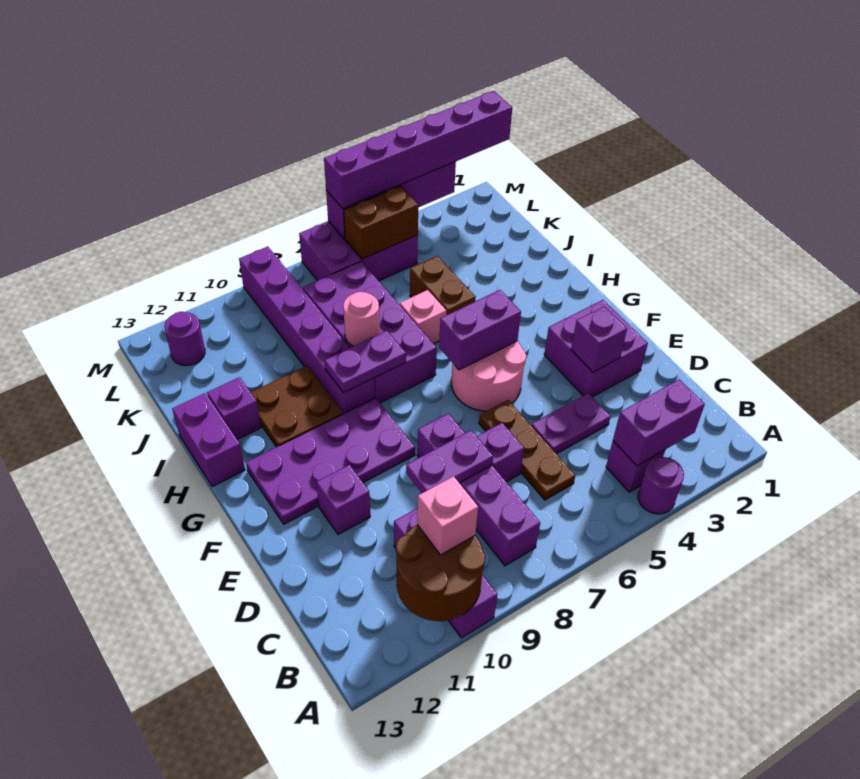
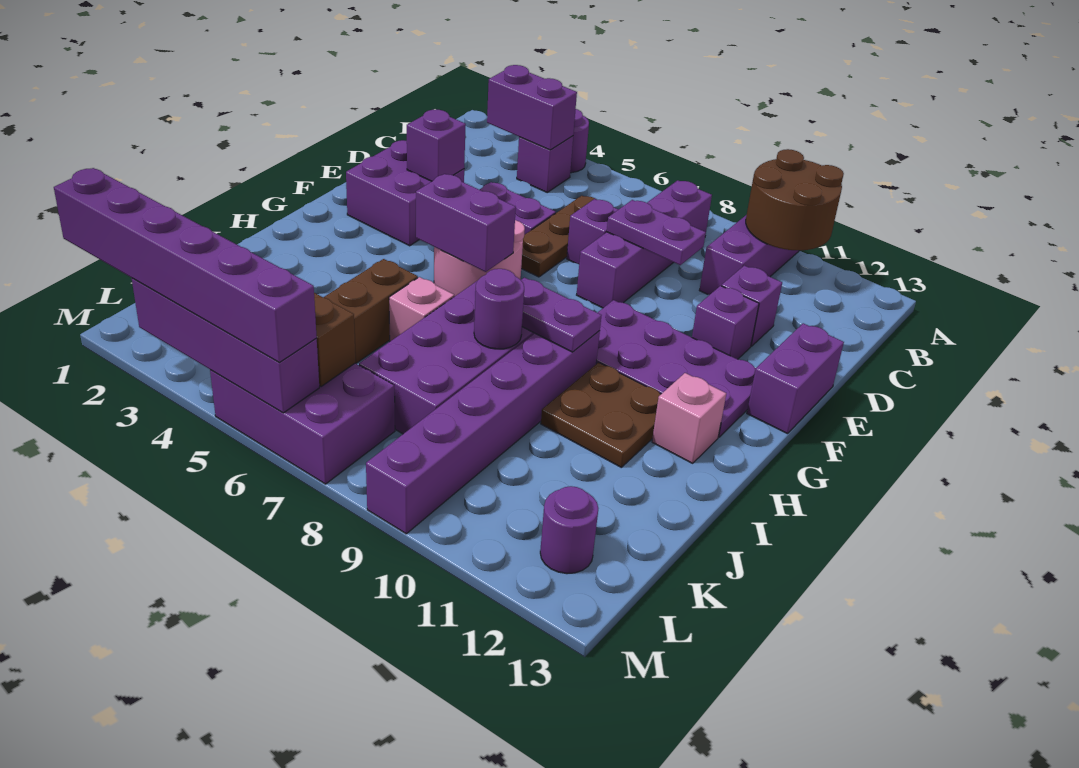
pink 1x1 brick [417,476,478,555] -> pink 1x1 brick moved to [652,373,726,463]
purple 1x2 brick [172,393,245,487] -> purple 1x2 brick moved to [747,323,844,434]
pink 1x1 round brick [343,292,380,346] -> purple 1x1 round brick [474,269,524,349]
purple 1x1 brick [207,377,261,439] -> purple 1x1 brick moved to [722,265,782,346]

